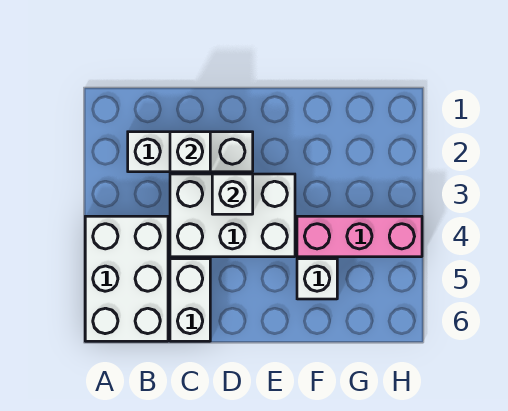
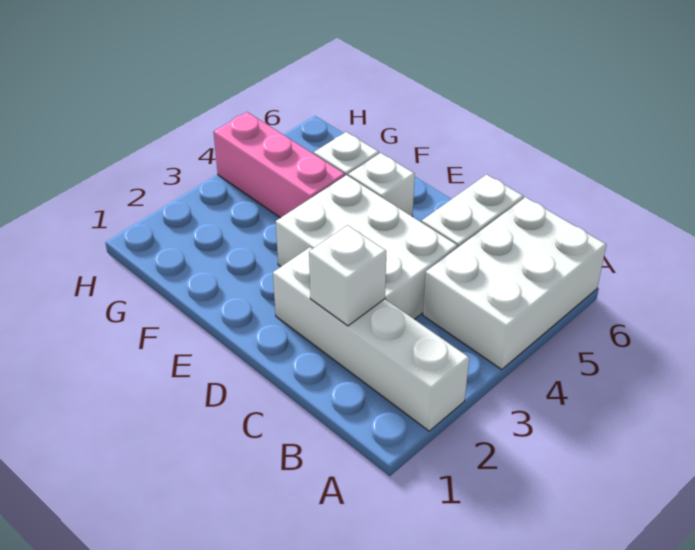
white 1x3 brick [128,132,253,172] -> white 1x4 brick [273,247,469,431]
white 1x1 brick [212,174,253,214] -> white 1x1 brick moved to [348,153,415,217]

